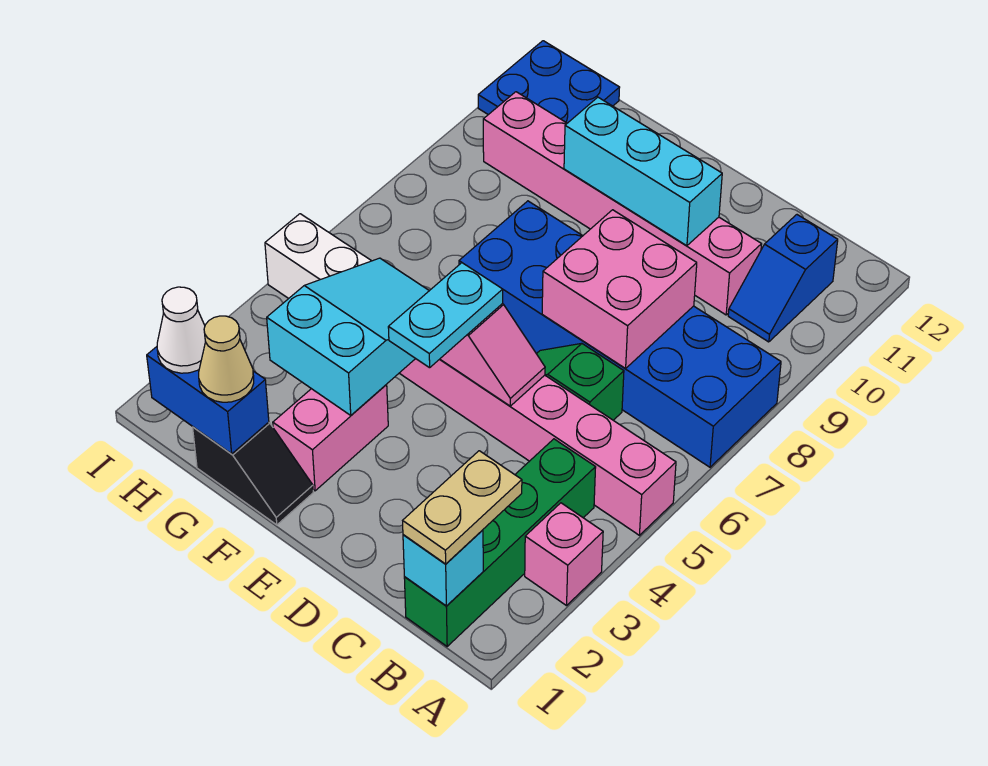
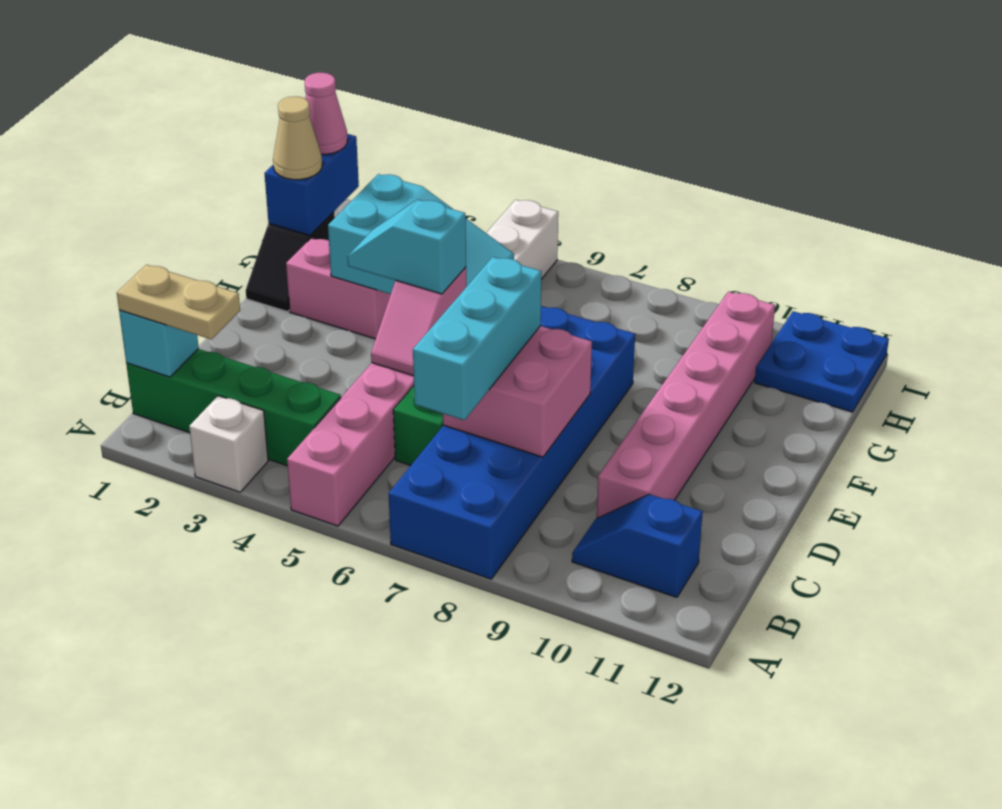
pink 1x1 brick [525,503,603,606] -> white 1x1 brick [189,396,268,492]
cyan 1x3 brick [564,97,722,246] -> cyan 1x3 brick moved to [413,257,541,420]
cyan 1x2 plate [388,263,503,368] -> cyan 1x2 slope [347,200,466,294]
white 1x1 cone [157,287,206,373] -> pink 1x1 cone [305,73,347,154]

